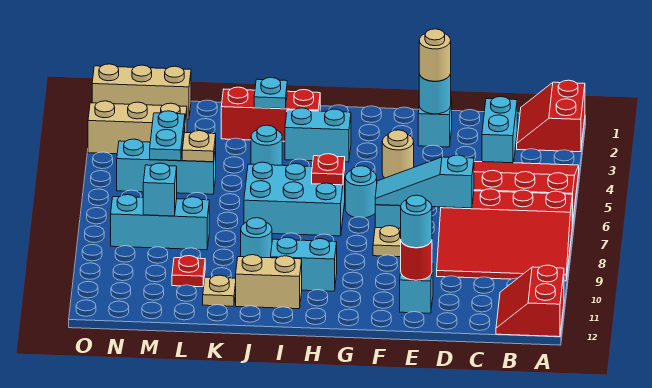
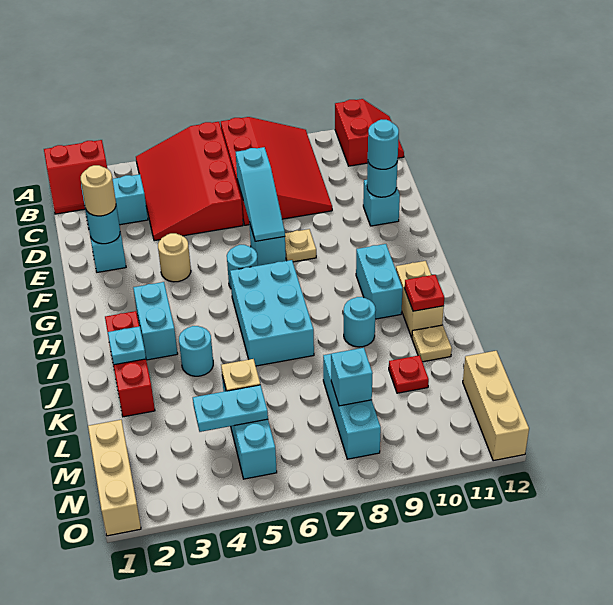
red 2x2 slope [496,265,564,337] -> red 2x2 slope turned to [335,99,404,166]
red 1x1 round brick [401,241,432,280] -> cyan 1x1 round brick [367,161,398,197]
red 1x1 plate [312,154,345,185] -> red 1x1 plate moved to [405,275,444,311]
tan 1x3 brick [88,101,187,154] -> tan 1x3 brick moved to [463,351,529,461]

